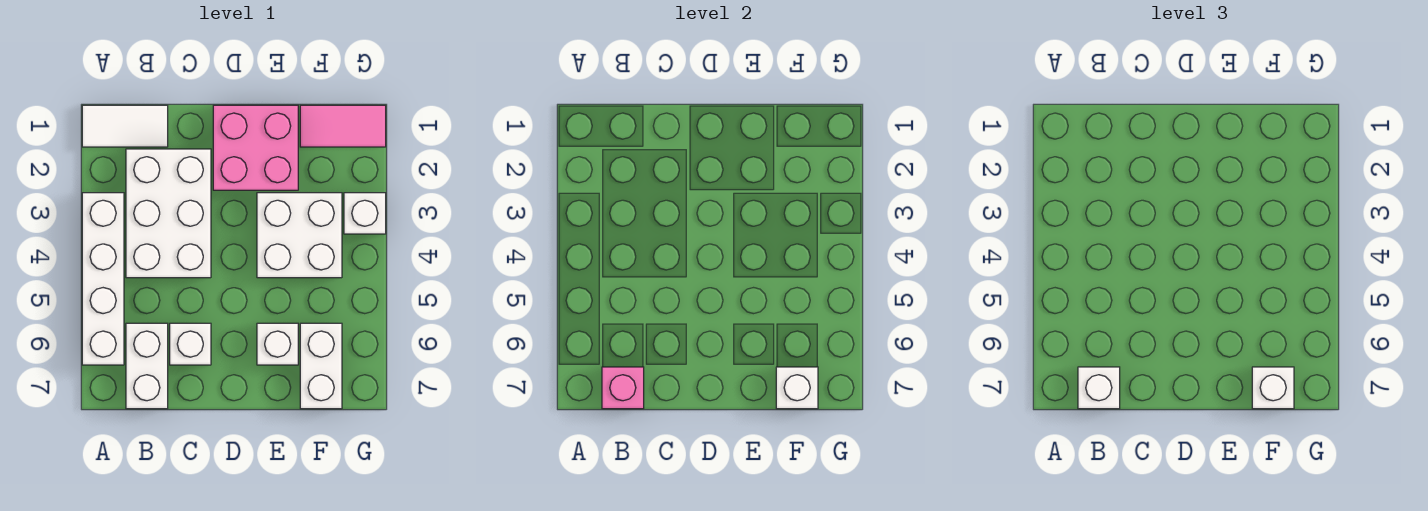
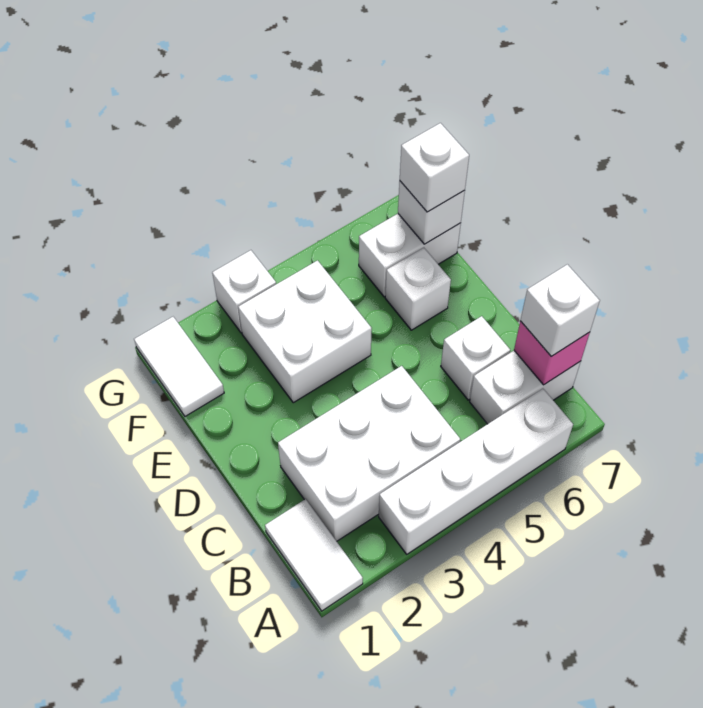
pink 2x2 brick [213,105,298,190] -> none
pink 1x2 tile [300,105,386,147] -> white 1x2 tile [134,317,224,416]

